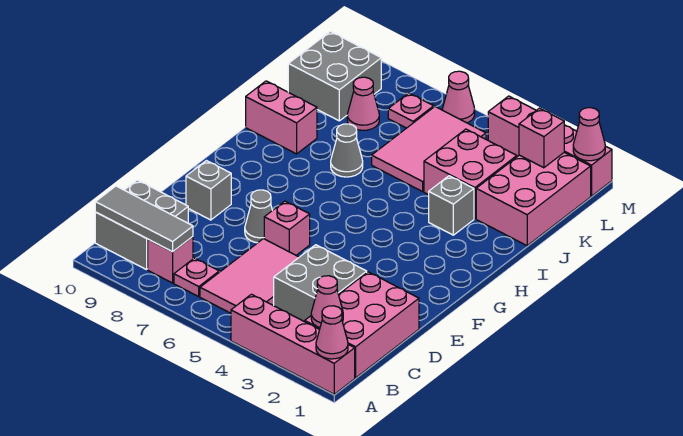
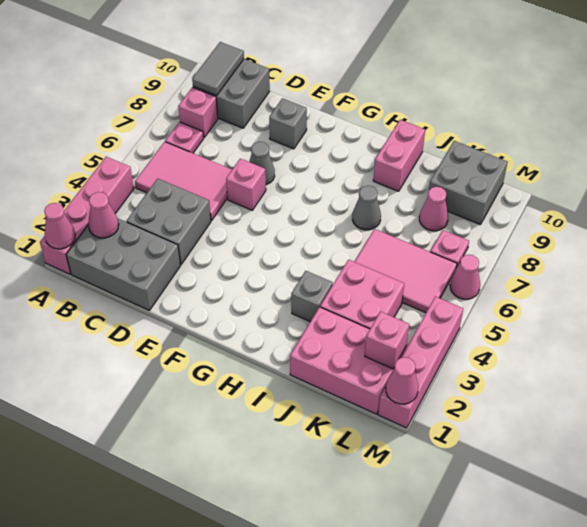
pink 2x3 brick [305,272,419,378] -> grey 2x3 brick [66,218,181,310]
grey 1x3 tile [95,186,193,252] -> grey 1x2 tile [192,42,244,96]

